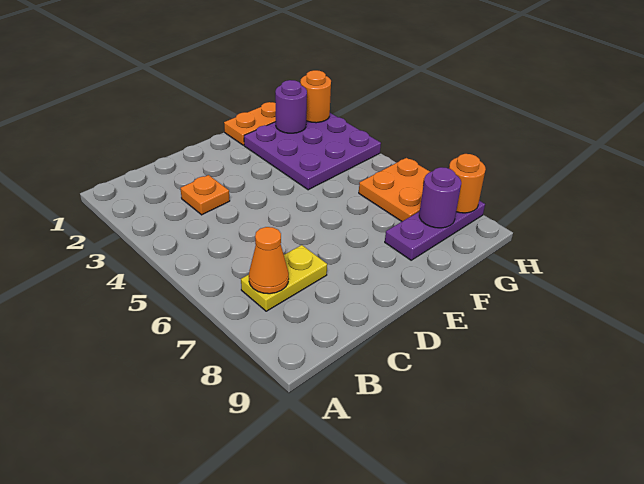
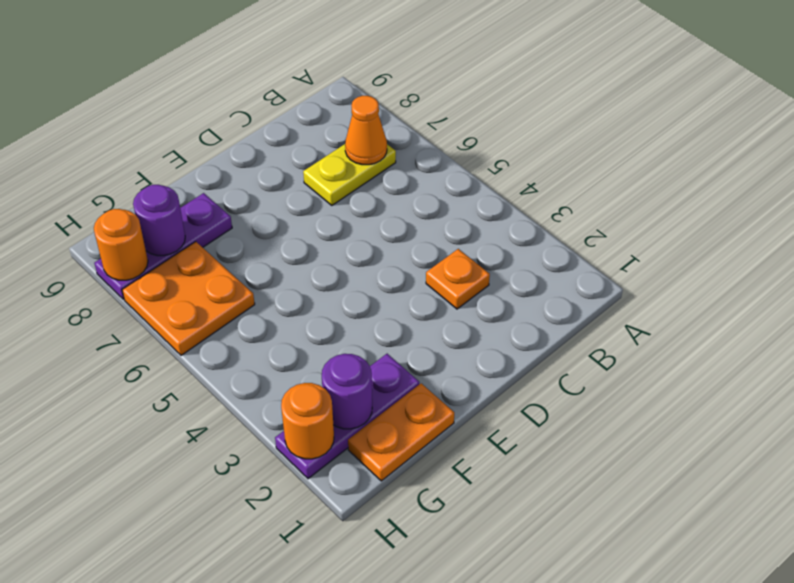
purple 3x3 plate [244,113,381,190] -> purple 1x3 plate [275,354,419,479]

